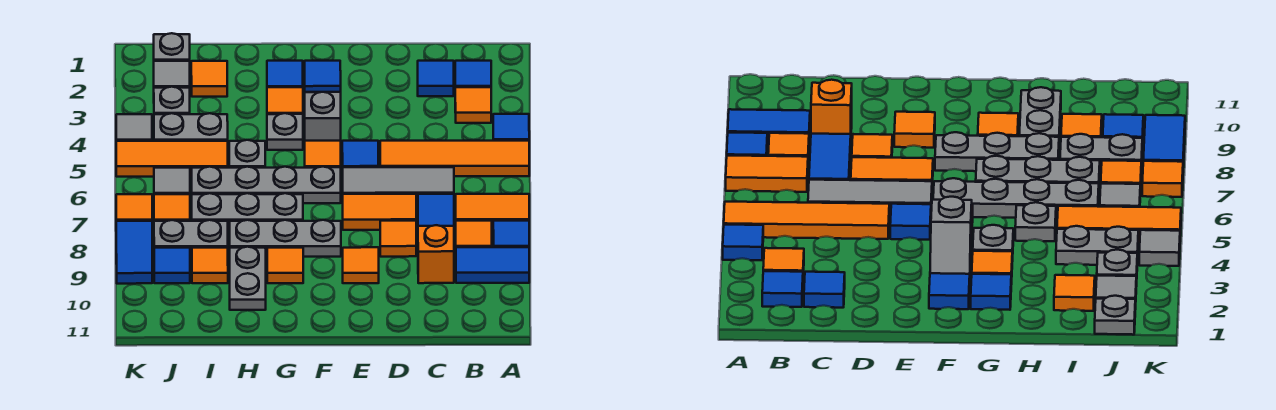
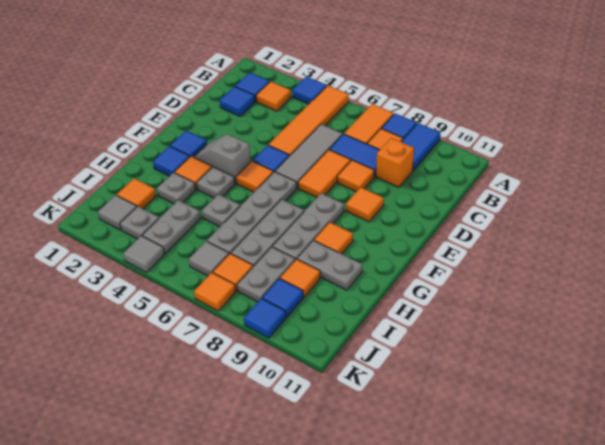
orange 1x3 tile [116,141,228,177] -> none
grey 1x1 plate [154,33,190,61] -> grey 1x1 plate moved to [157,173,196,204]
blue 1x2 tile [116,221,152,284] -> blue 1x1 tile [244,298,286,338]

